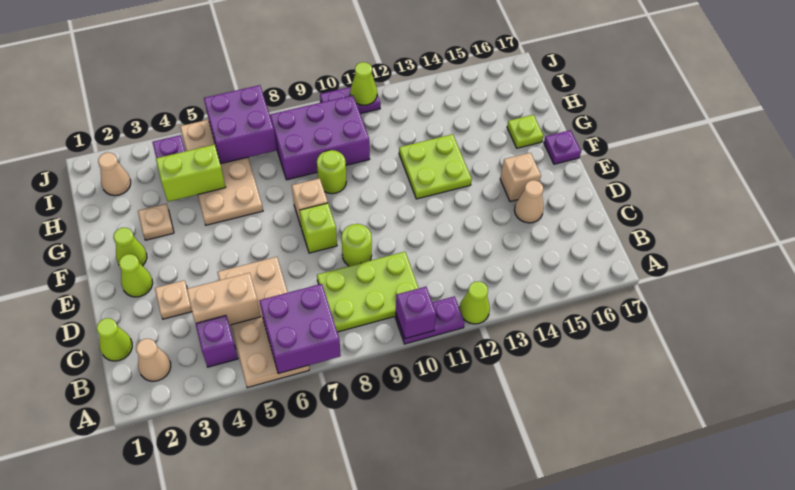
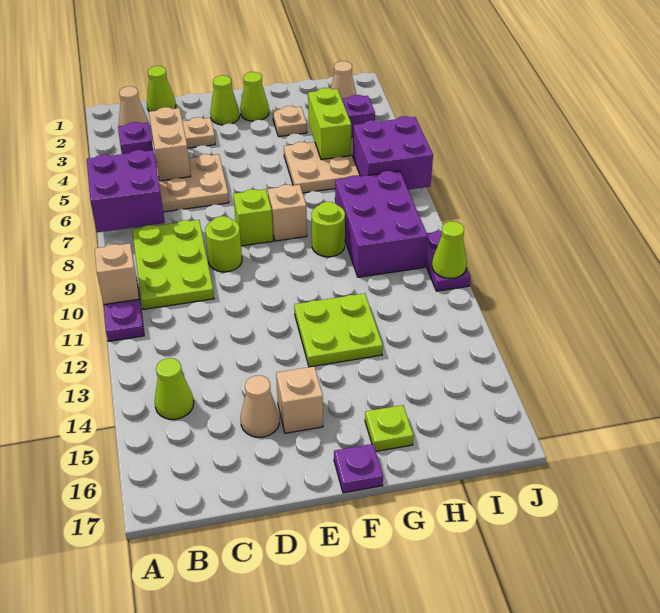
purple 1x1 brick [396,287,436,339] -> tan 1x1 brick [95,243,139,304]
lime 1x1 cone [460,281,490,324] -> lime 1x1 cone moved to [155,358,194,419]

